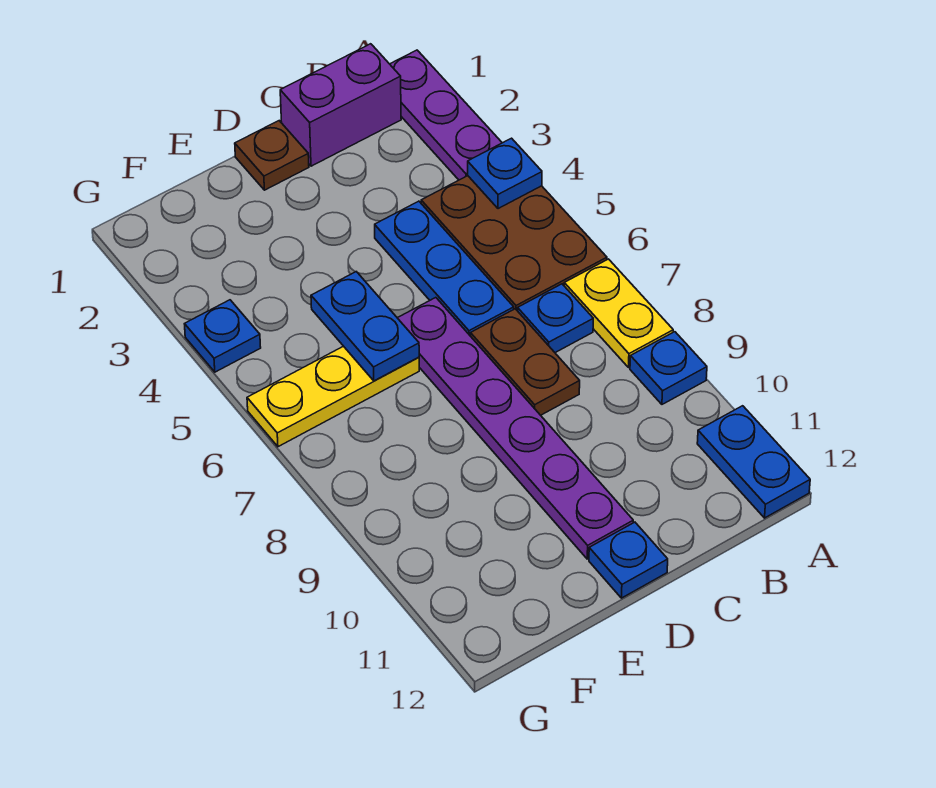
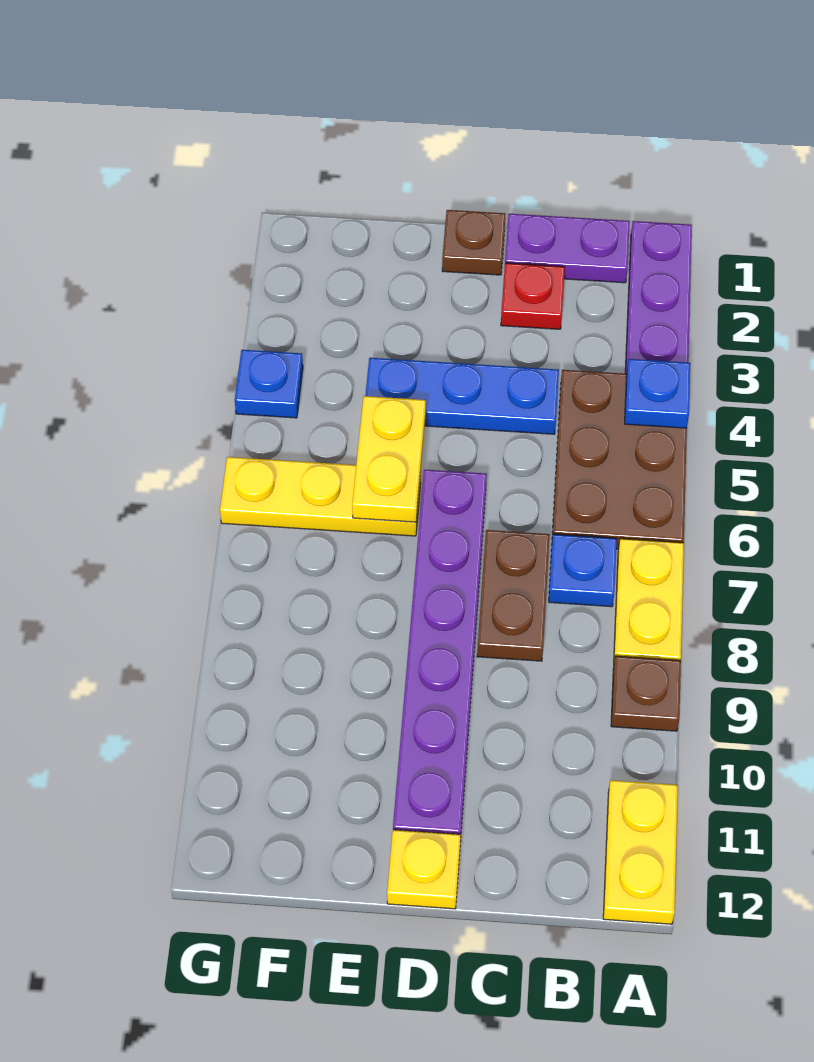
blue 1x1 plate [630,332,707,404] -> brown 1x1 plate [611,656,681,731]
blue 1x2 plate [697,406,810,518] -> yellow 1x2 plate [603,780,678,924]
purple 1x2 brick [280,44,401,166] -> purple 1x2 plate [505,214,630,283]
none -> red 1x1 plate [501,263,565,329]
blue 1x3 plate [375,201,514,336] -> blue 1x3 plate turned to [365,358,559,434]
blue 1x1 plate [589,522,668,598] -> yellow 1x1 plate [387,830,461,909]
blue 1x2 plate [311,272,419,381] -> yellow 1x2 plate [352,396,426,522]

